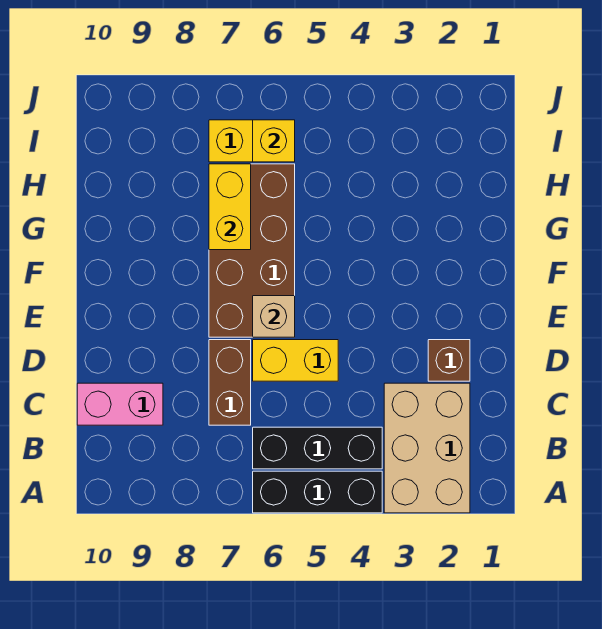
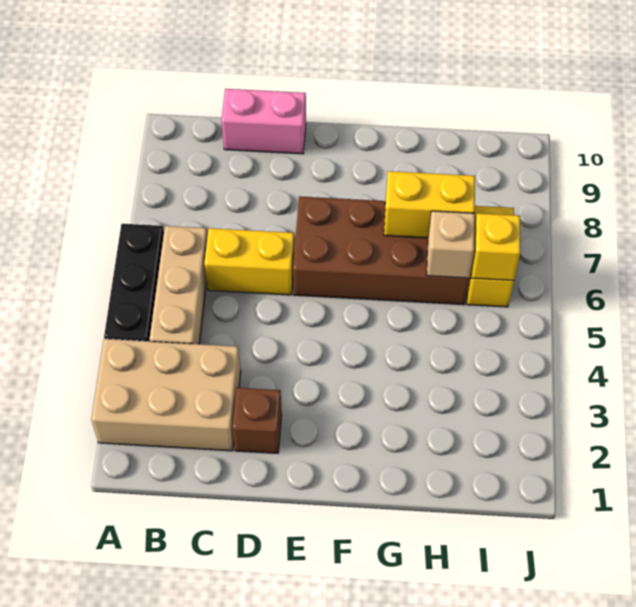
black 1x3 brick [253,427,382,469] -> tan 1x3 brick [149,226,208,344]
brown 1x2 brick [209,340,251,425] -> none
pink 1x2 brick [77,383,163,425] -> pink 1x2 brick turned to [221,89,306,154]
yellow 1x2 brick [253,340,338,381] -> yellow 1x2 brick turned to [204,228,294,295]
tan 1x1 brick [253,296,295,337] -> tan 1x1 brick moved to [427,211,475,278]

